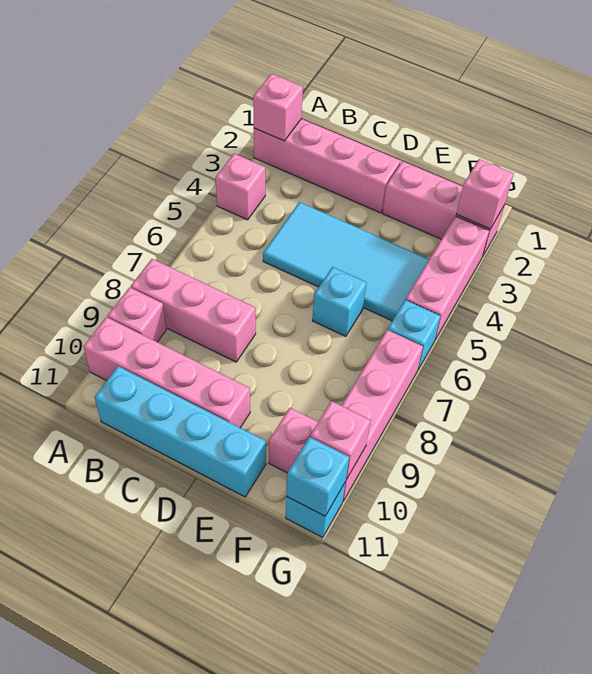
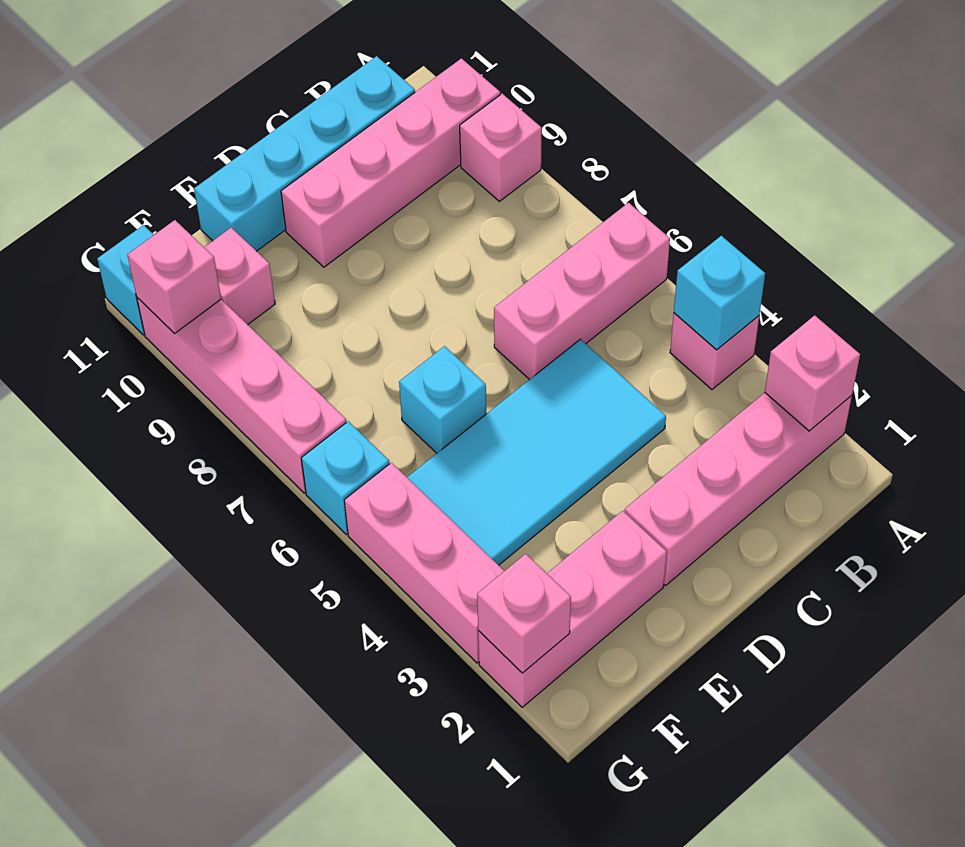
pink 1x3 brick [131,259,256,362] -> pink 1x3 brick moved to [494,203,670,380]
cyan 1x1 brick [287,437,349,516] -> cyan 1x1 brick moved to [674,236,765,350]

